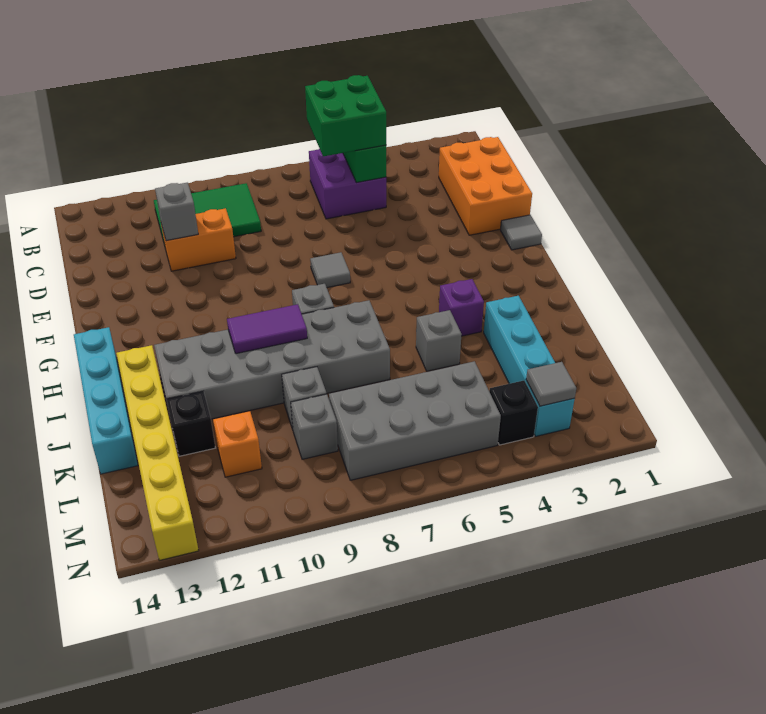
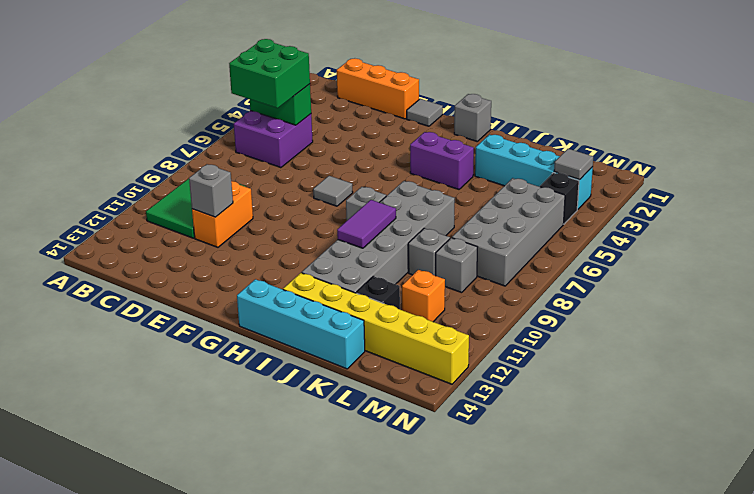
orange 2x3 brick [439,137,532,235] -> orange 1x3 brick [337,58,419,119]
purple 1x1 brick [439,279,484,336] -> purple 1x2 brick [410,132,474,189]
grey 1x1 brick [416,310,462,371] -> grey 1x1 brick moved to [454,94,491,141]

